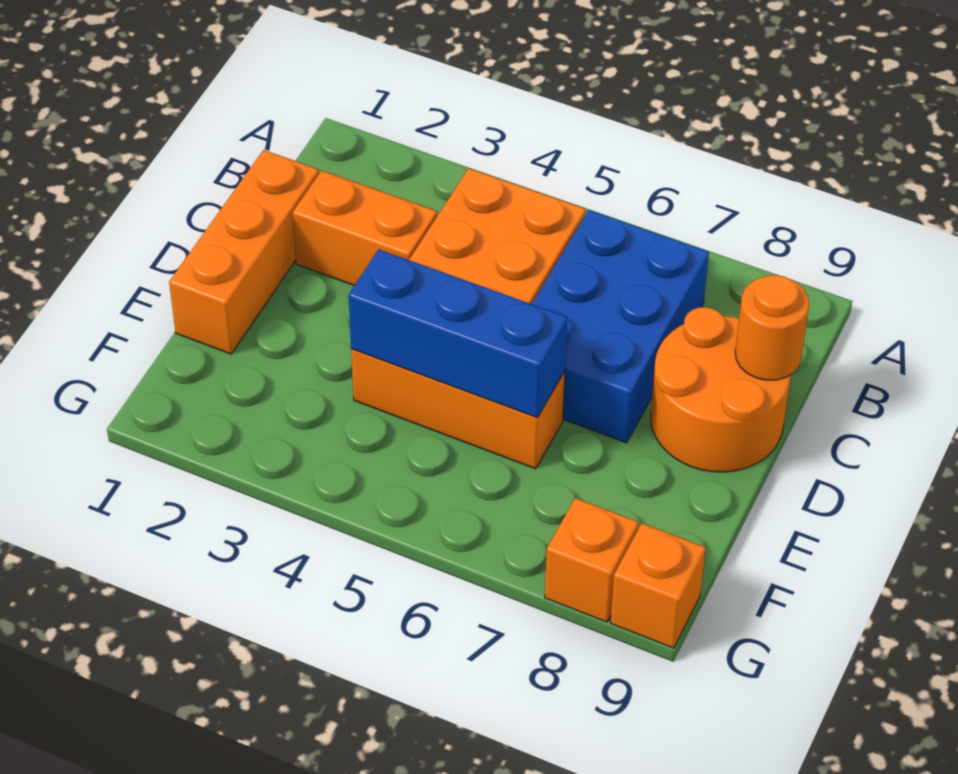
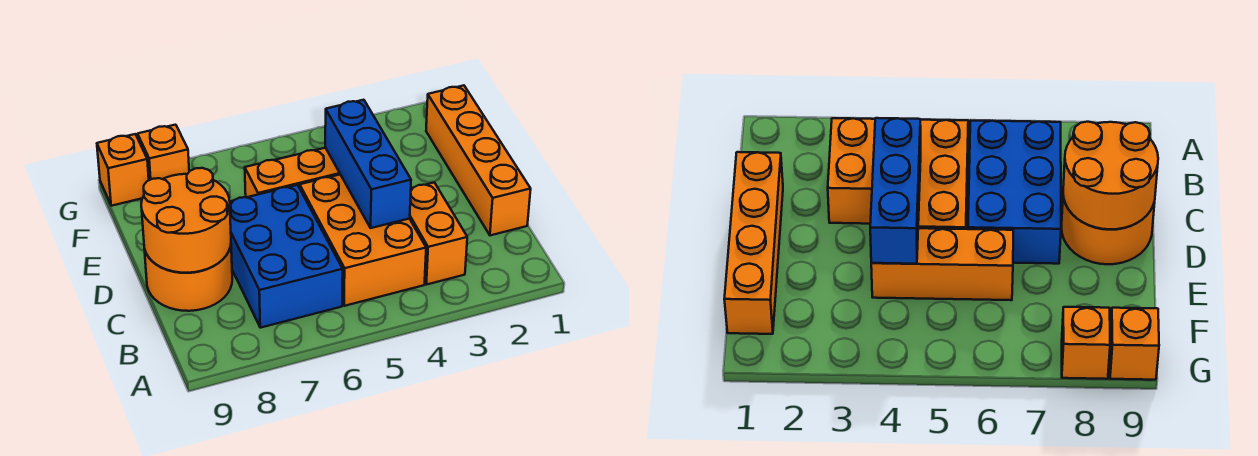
orange 1x3 brick [169,150,319,354] -> orange 1x4 brick [426,85,531,235]
orange 1x2 brick [293,170,437,286] -> orange 1x2 brick turned to [410,182,467,285]
orange 1x1 round brick [735,275,809,380] -> orange 2x2 round brick [141,168,231,273]
blue 1x3 brick [348,249,567,418] -> blue 1x3 brick turned to [325,100,411,228]

